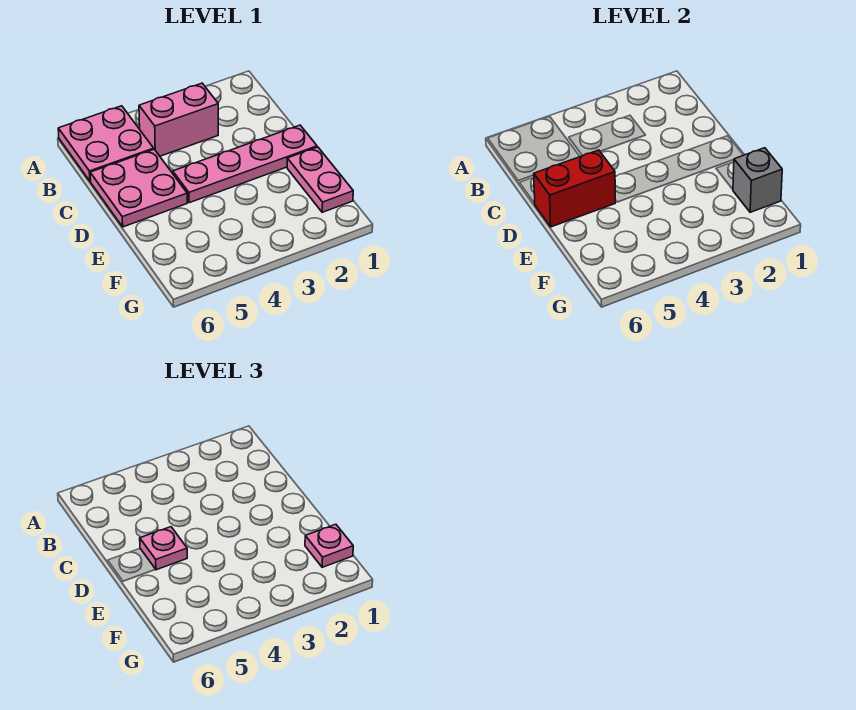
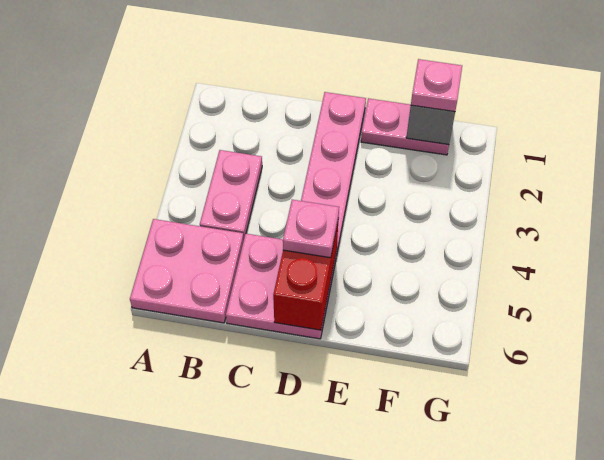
pink 1x2 brick [139,83,218,156] -> pink 1x2 plate [200,150,262,237]

